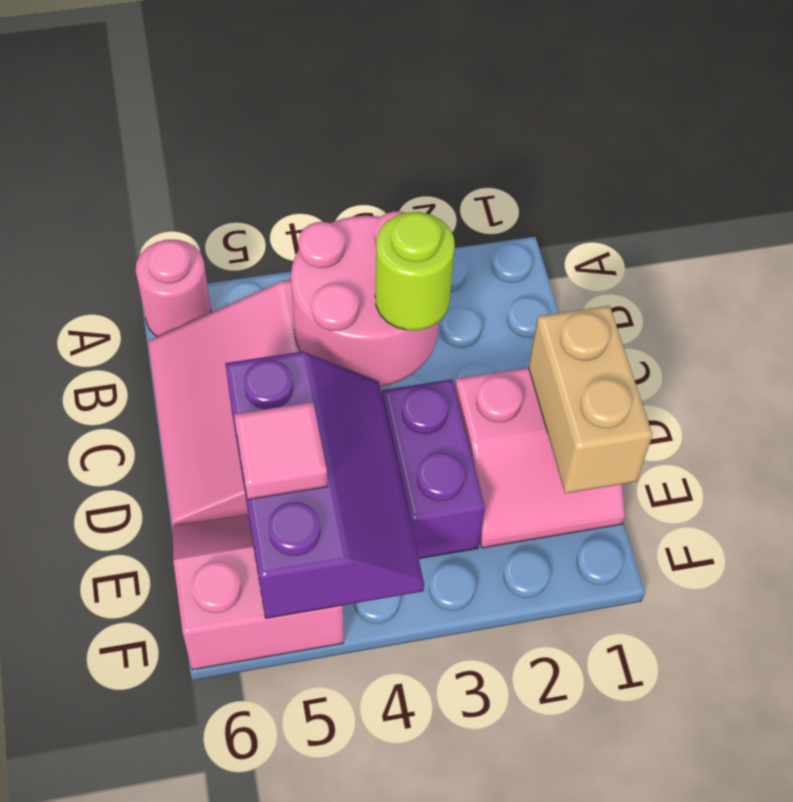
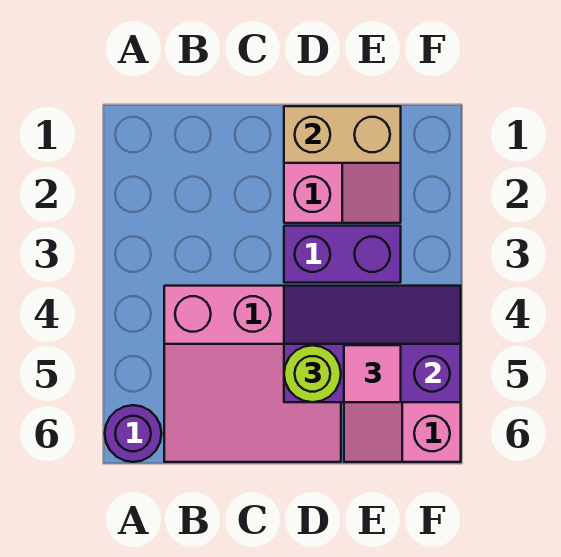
pink 1x1 round brick [136,240,211,337] -> purple 1x1 round brick [105,405,162,462]
pink 2x2 round brick [291,211,439,387] -> none
lime 1x1 round brick [375,212,455,330] -> lime 1x1 round brick moved to [284,345,341,402]

